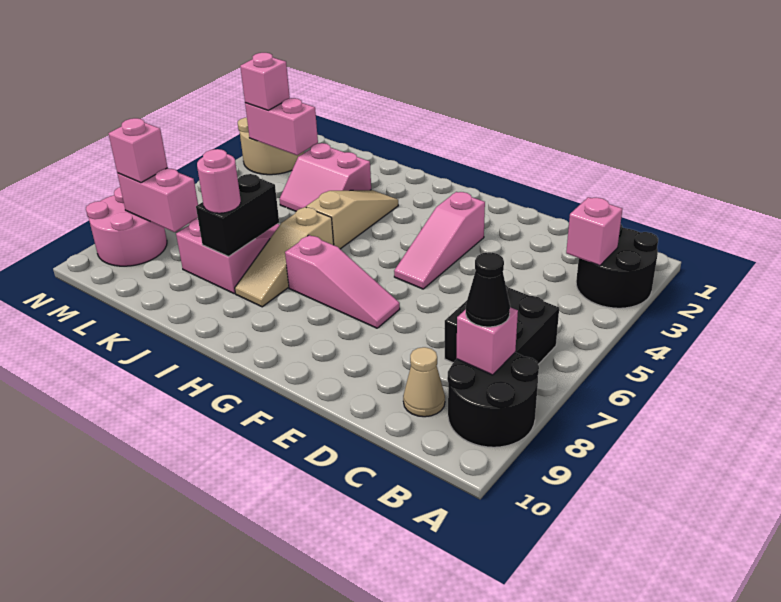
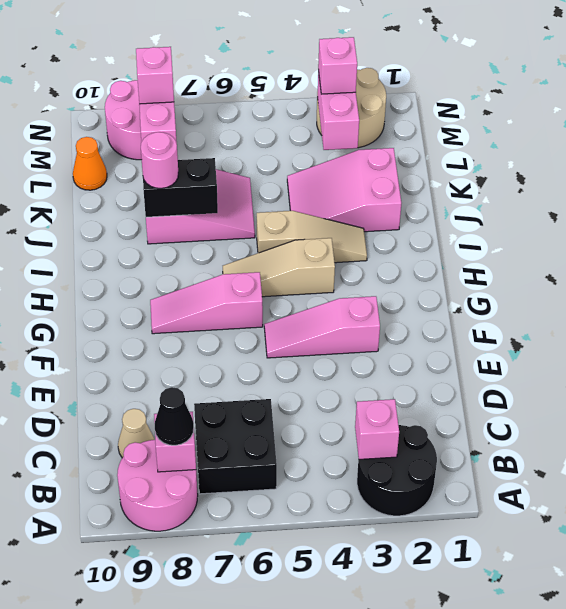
black 2x2 round brick [447,353,539,447] -> pink 2x2 round brick [117,440,198,531]
pink 1x3 slope [285,235,400,328] -> pink 1x3 slope turned to [150,272,263,334]
tan 1x3 slope [235,207,334,307] -> tan 1x3 slope moved to [223,238,335,297]
pink 2x2 slope [279,143,371,211] -> pink 2x3 slope [287,148,401,232]
none -> orange 1x1 cone [73,137,107,190]

